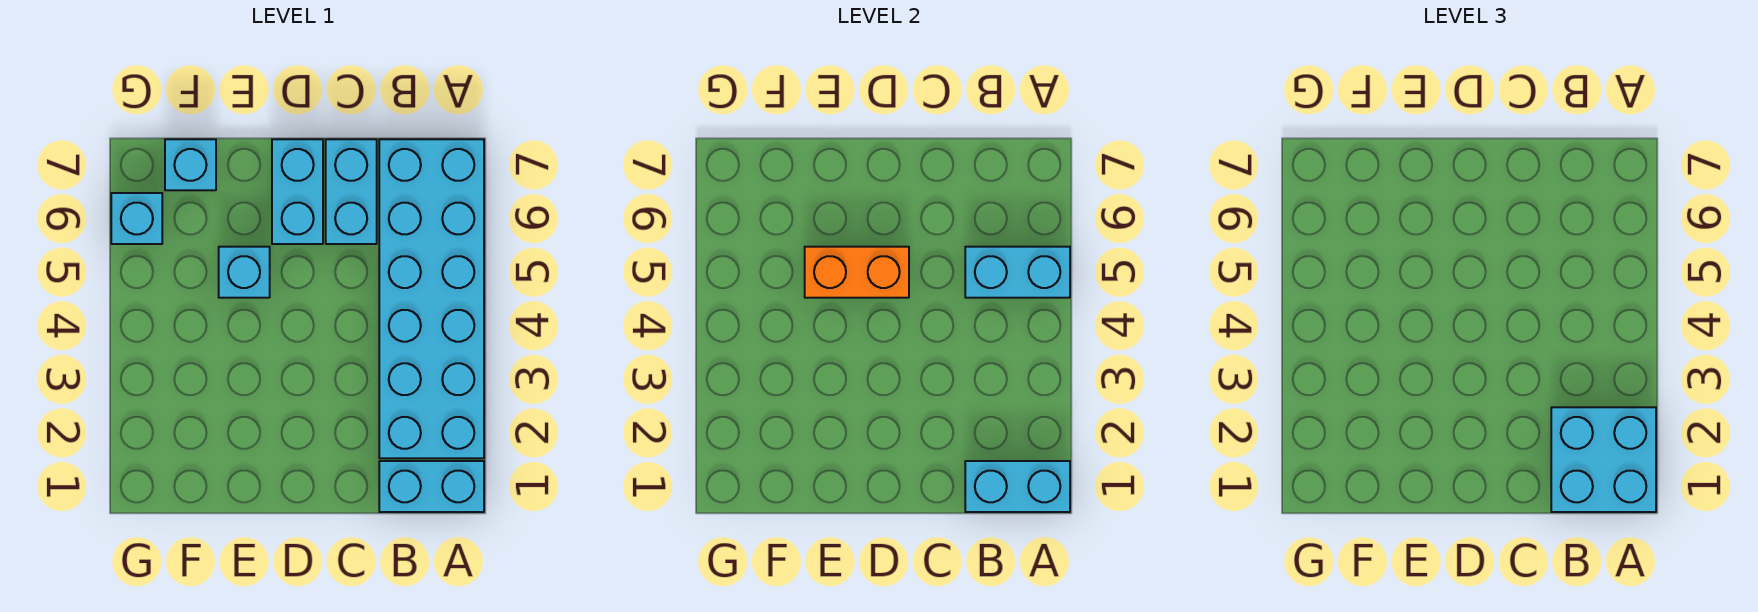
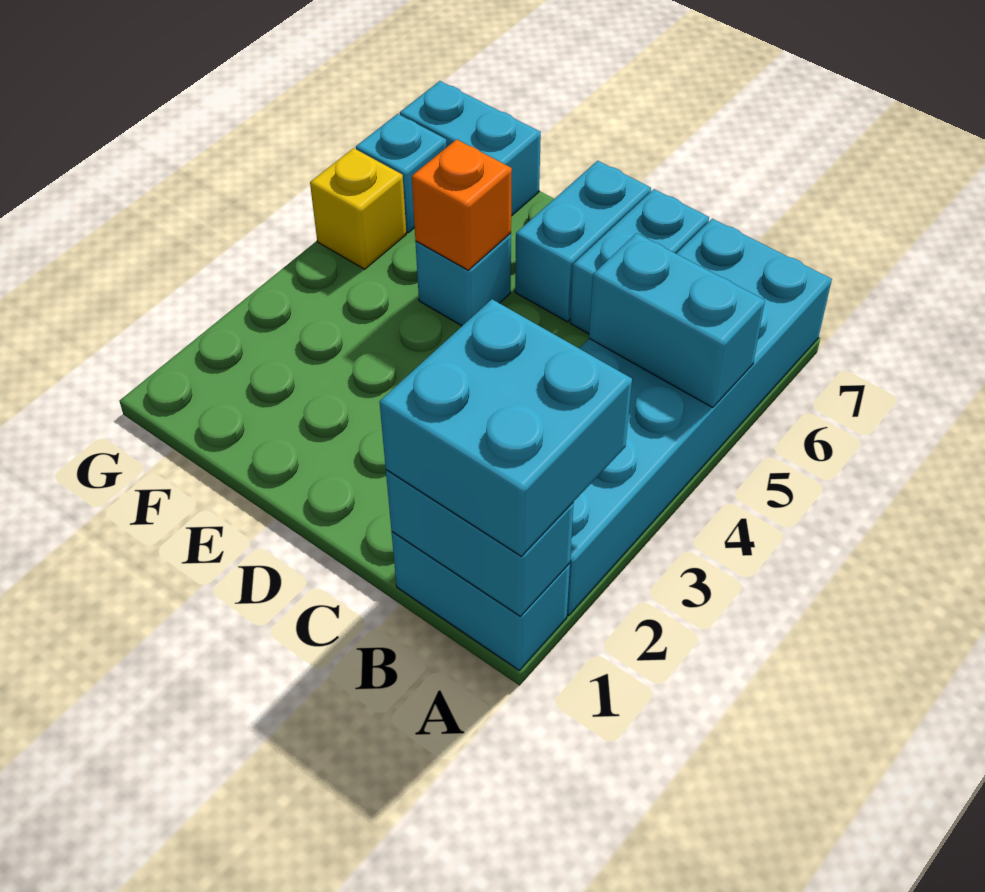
orange 1x2 brick [805,247,909,298] -> orange 1x1 brick [412,139,512,270]
cyan 1x1 brick [165,139,216,190] -> cyan 1x2 brick [400,81,541,216]
none -> yellow 1x1 brick [310,148,406,269]

